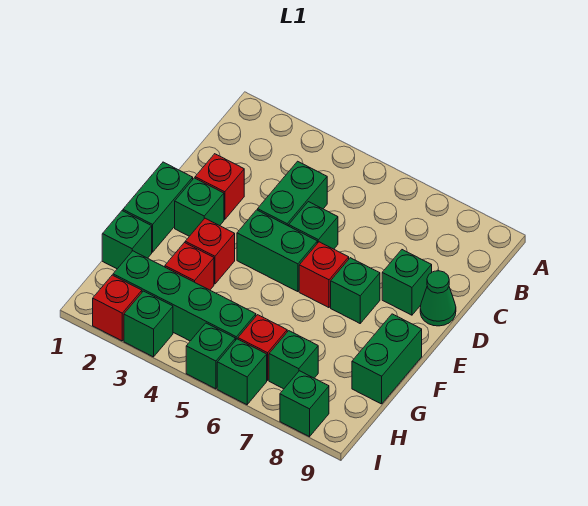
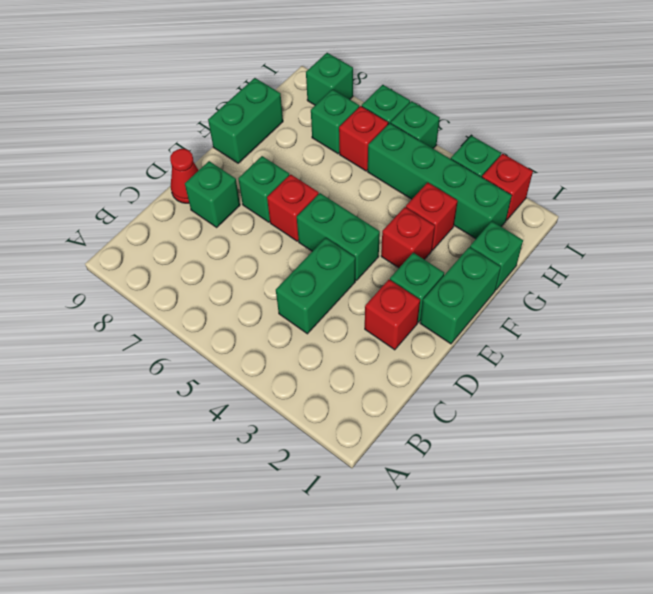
green 1x1 brick [289,202,338,249] -> none
green 1x1 cone [420,271,456,326] -> red 1x1 cone [170,149,199,203]

